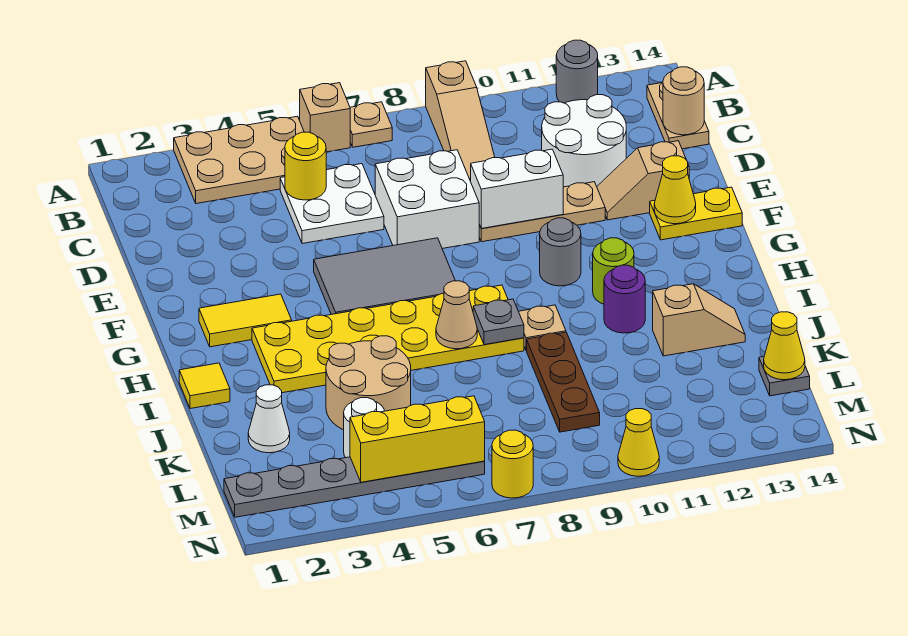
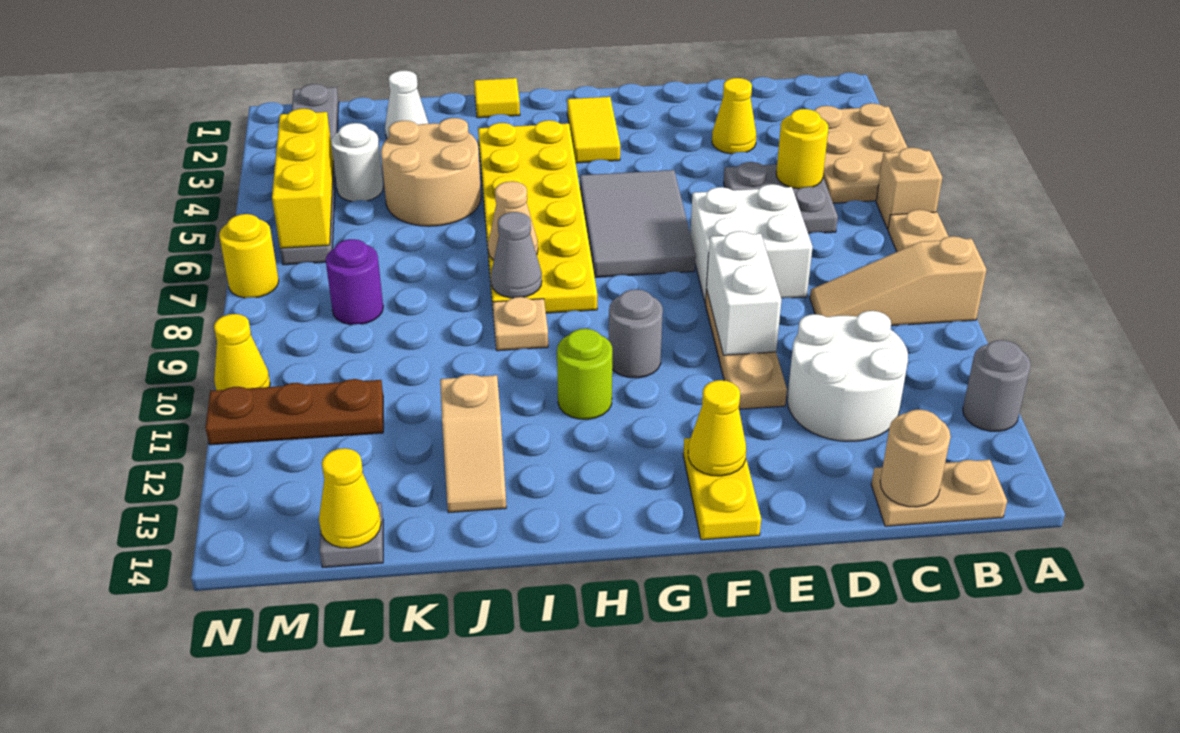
white 2x2 plate [280,164,384,244] -> grey 2x2 plate [724,162,838,234]
none -> yellow 1x1 cone [712,78,756,154]
tan 1x2 slope [597,141,689,220] -> none
grey 1x1 plate [473,299,524,345] -> grey 1x1 cone [491,212,542,298]
purple 1x1 round brick [604,265,645,333] -> purple 1x1 round brick moved to [326,239,383,325]
brown 1x3 plate [527,332,600,432] -> brown 1x3 plate moved to [206,379,383,445]

